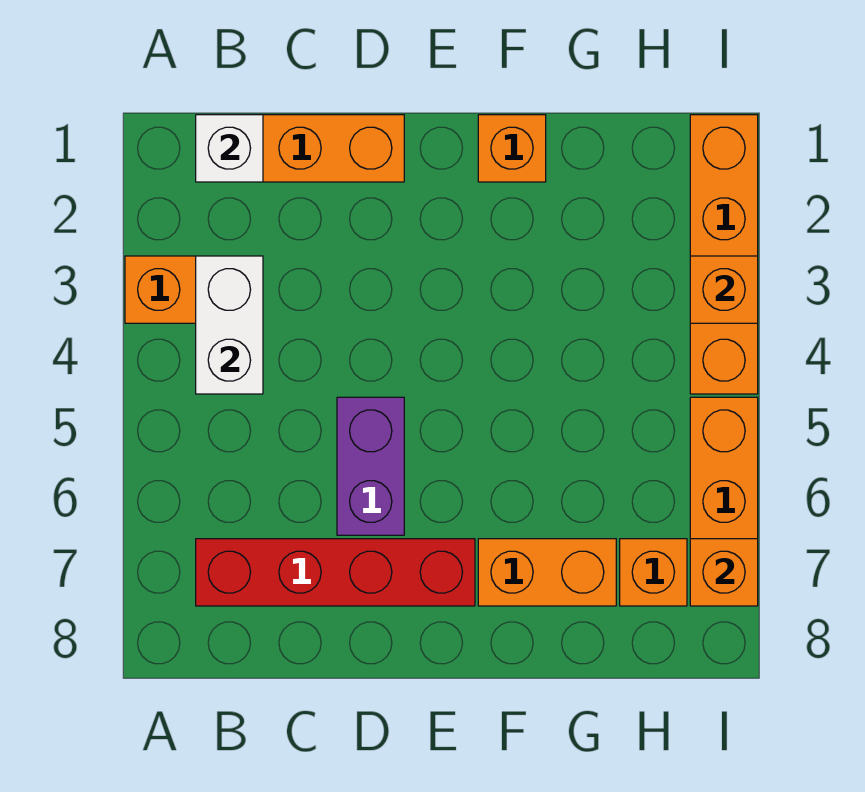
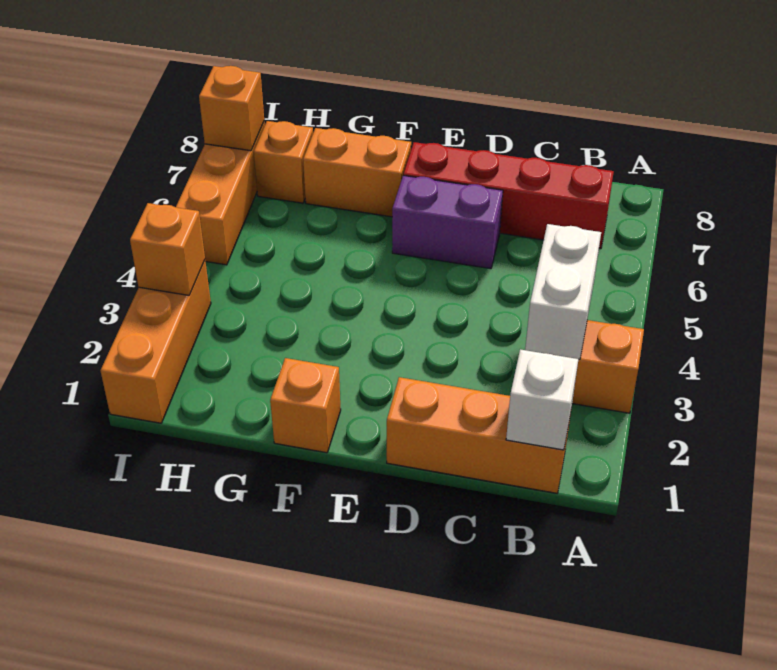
purple 1x2 brick [337,397,404,535] -> purple 1x2 brick turned to [392,175,503,269]
orange 1x4 brick [690,115,758,394] -> orange 1x3 brick [100,260,211,423]

